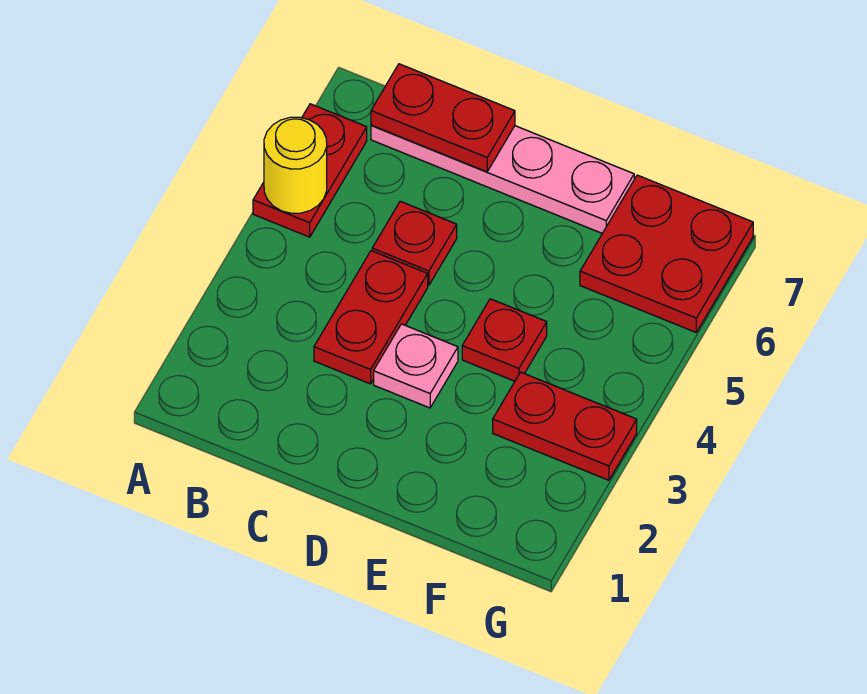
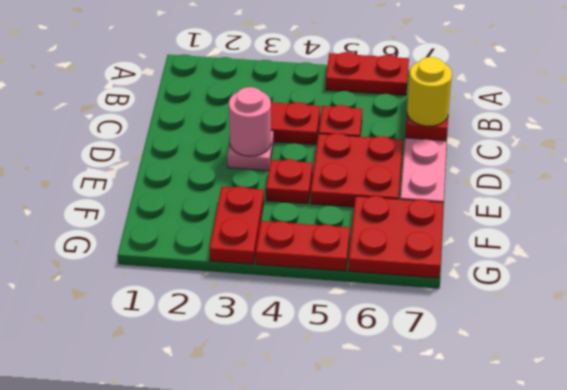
yellow 1x1 round brick [264,117,327,213] -> yellow 1x1 round brick moved to [407,57,452,126]
none -> pink 1x1 round brick [229,87,271,156]
none -> red 2x2 plate [311,133,403,207]
none -> red 1x2 plate [256,221,350,271]

